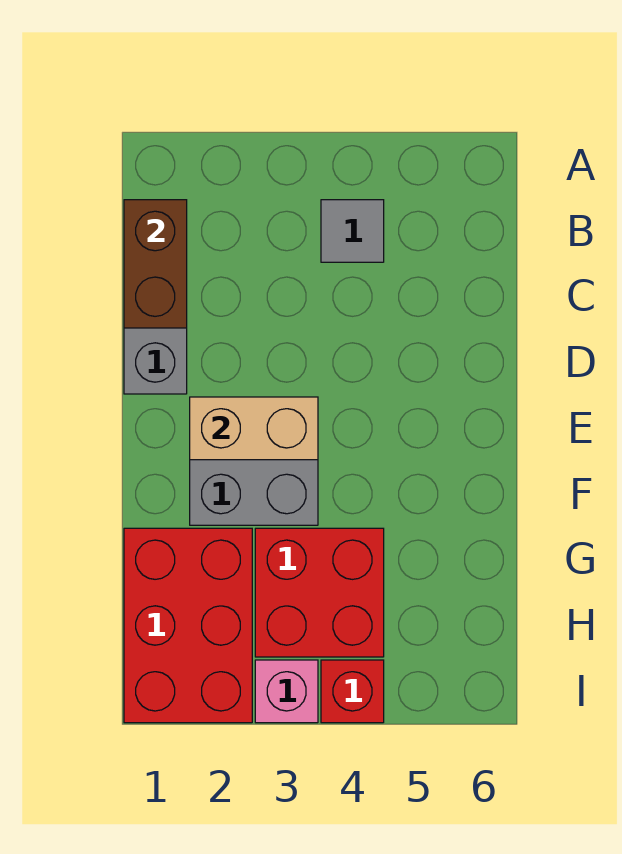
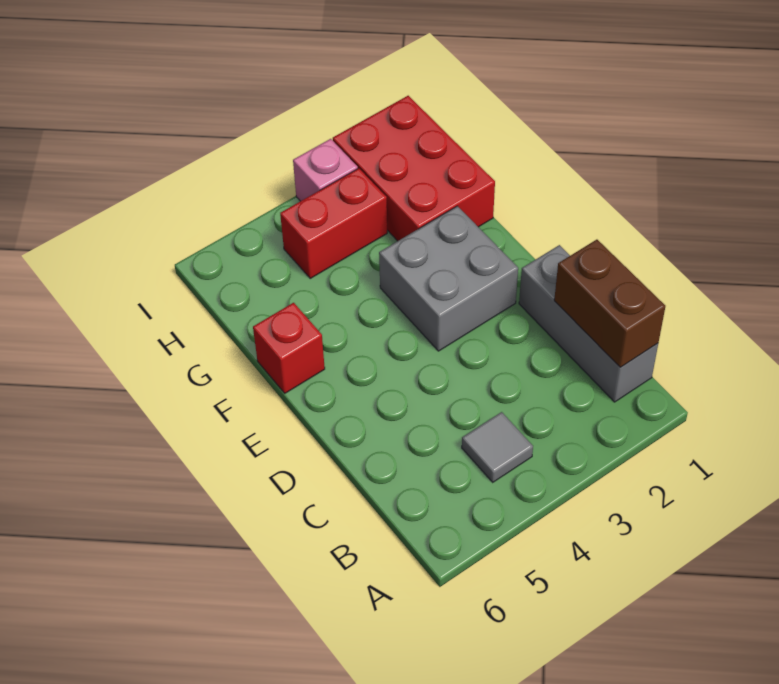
tan 1x2 brick [190,397,318,460] -> none
red 2x2 brick [255,528,384,657] -> red 1x2 brick [280,168,387,278]
red 1x1 brick [321,660,384,723] -> red 1x1 brick moved to [253,303,325,393]

